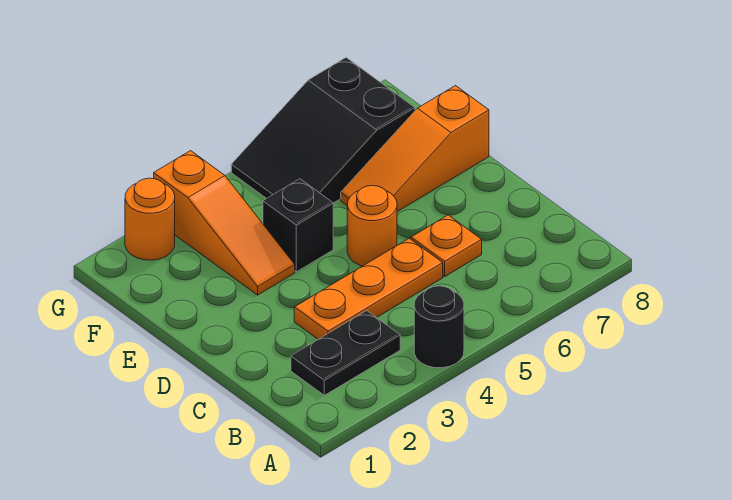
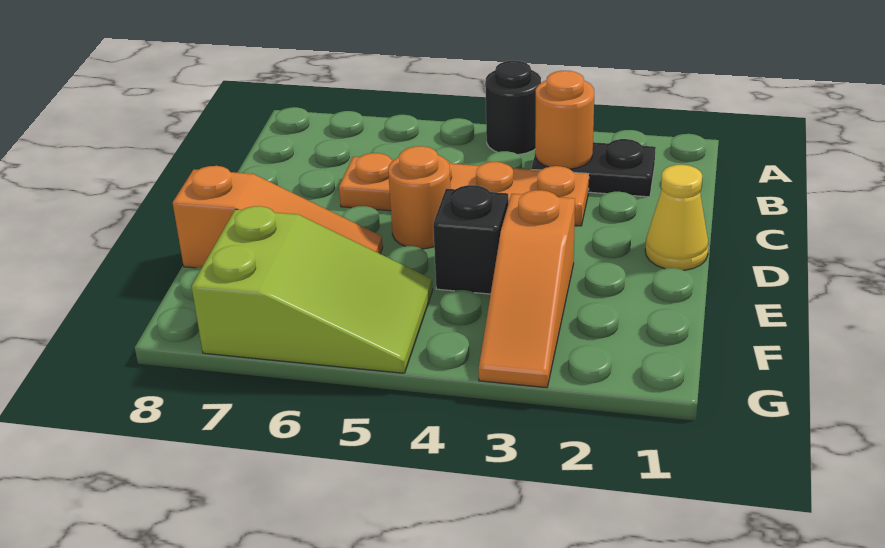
none -> yellow 1x1 cone [645,165,709,270]
orange 1x3 slope [154,151,295,295] -> orange 1x3 slope turned to [479,190,575,388]
black 2x3 slope [231,58,415,203] -> lime 2x3 slope [192,206,433,373]
orange 1x1 round brick [125,178,175,260] -> orange 1x1 round brick moved to [535,71,594,169]

